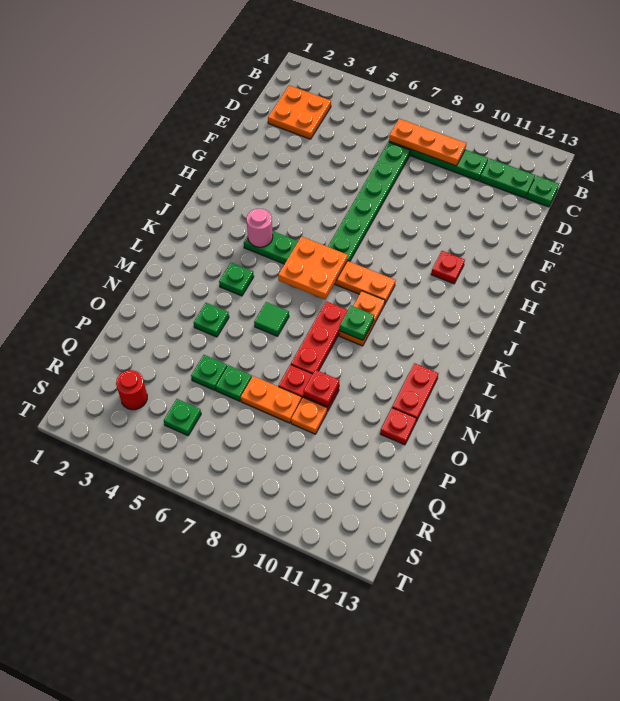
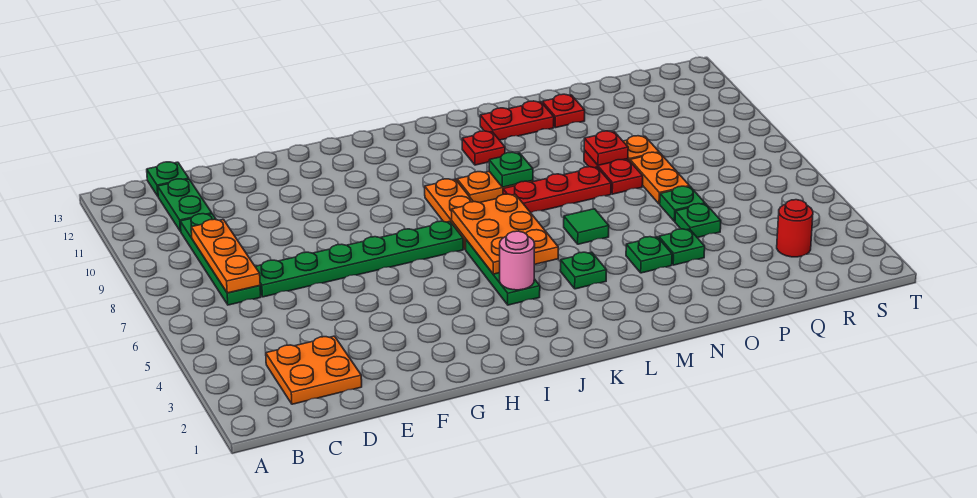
red 1x1 plate [431,251,465,284] -> red 1x1 plate moved to [462,131,505,165]
orange 2x2 plate [278,236,348,299] -> orange 2x3 plate [452,194,558,274]
green 1x1 plate [164,399,201,436] -> green 1x1 plate moved to [659,229,705,265]

